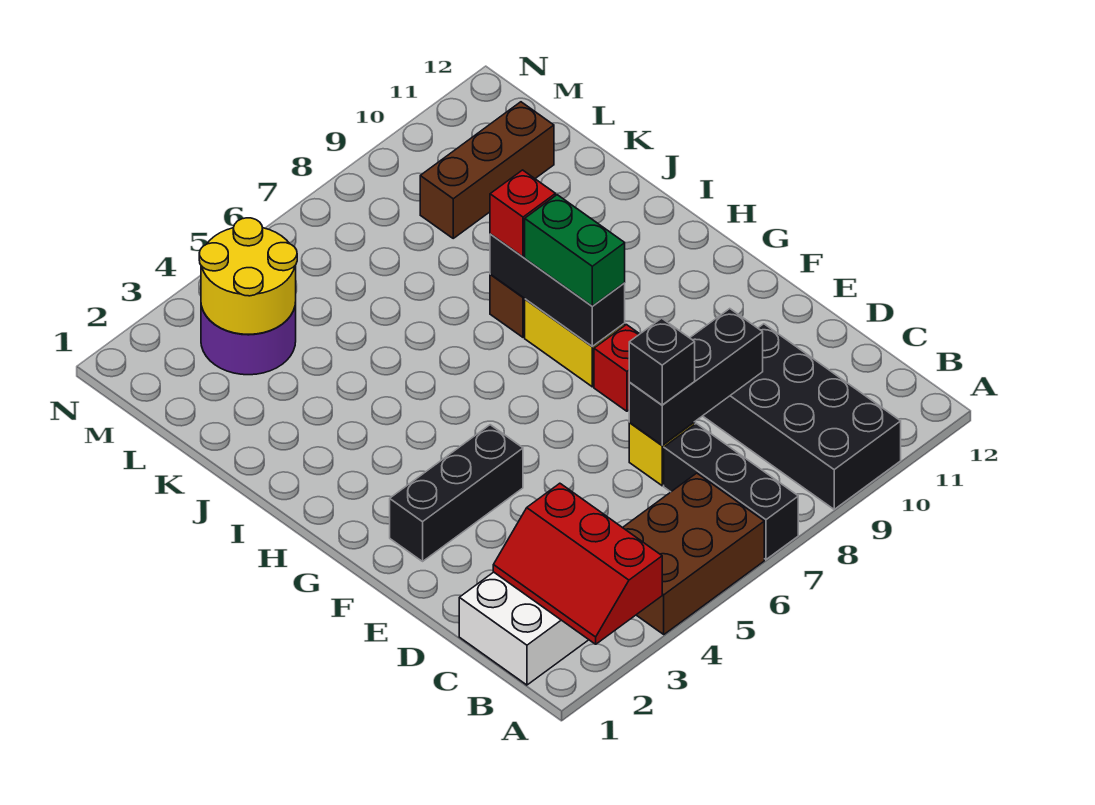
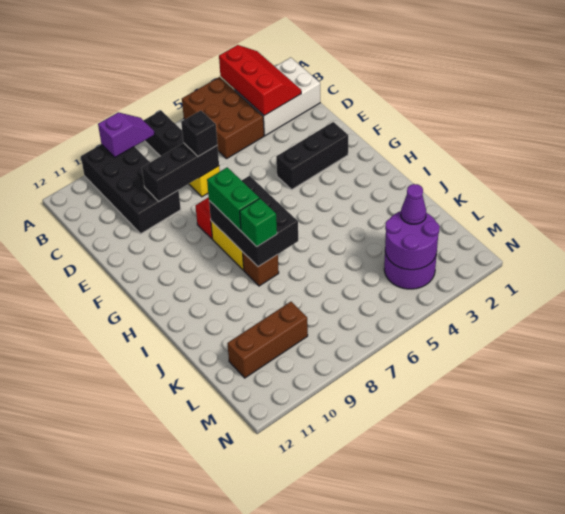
brown 2x3 brick [623,473,764,634] -> brown 2x3 brick turned to [182,77,264,159]
none -> purple 1x2 slope [98,112,155,157]
black 1x3 brick [490,234,625,347] -> black 2x3 brick [209,176,298,267]
red 1x1 brick [490,170,556,257] -> green 1x1 brick [240,199,277,246]
yellow 2x2 round brick [199,218,297,334] -> purple 2x2 round brick [385,211,440,270]
none -> purple 1x1 cone [401,184,426,224]

